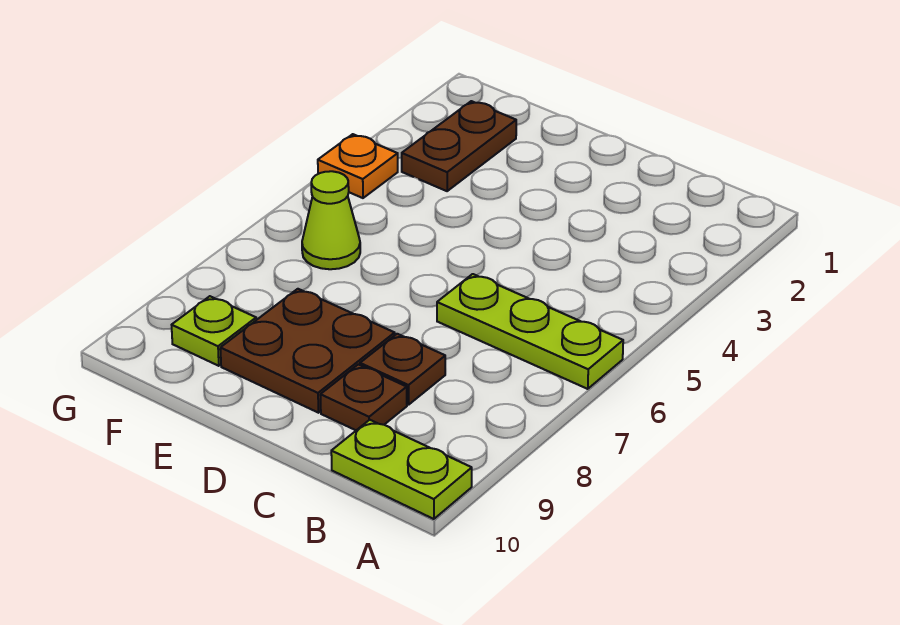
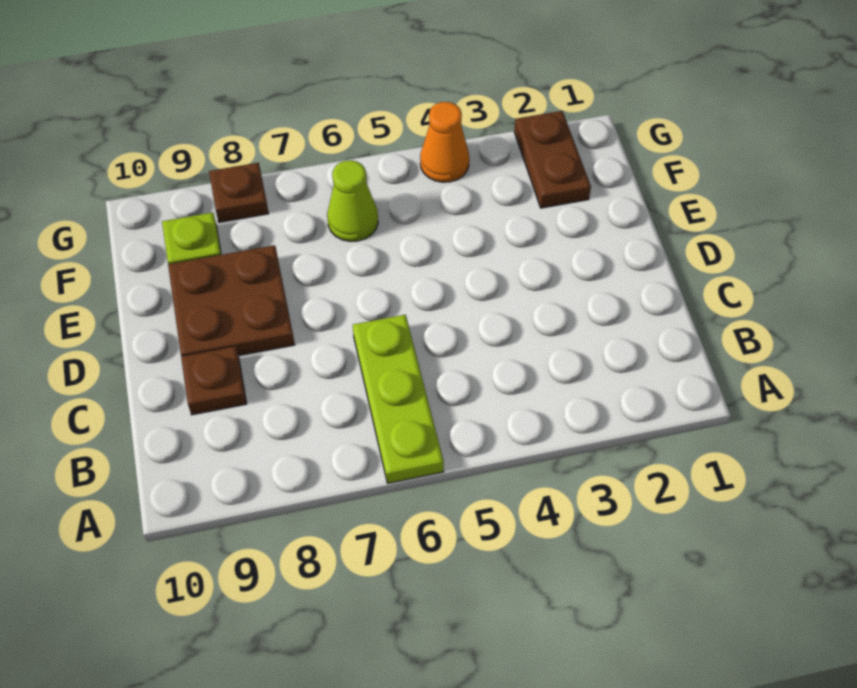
lime 1x2 plate [331,420,472,519] -> none
brown 1x1 plate [360,334,445,405] -> brown 1x1 plate moved to [209,163,269,223]
brown 1x2 plate [402,101,516,191] -> brown 1x2 plate turned to [514,111,591,208]
orange 1x1 plate [318,134,398,198] -> orange 1x1 cone [420,102,469,182]

